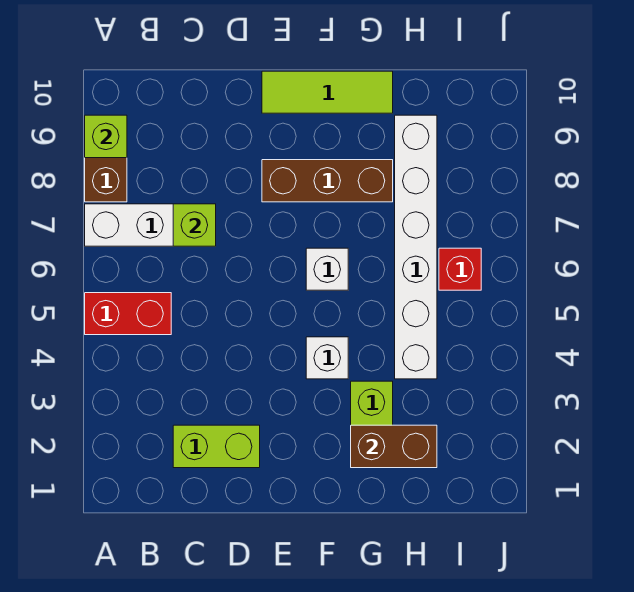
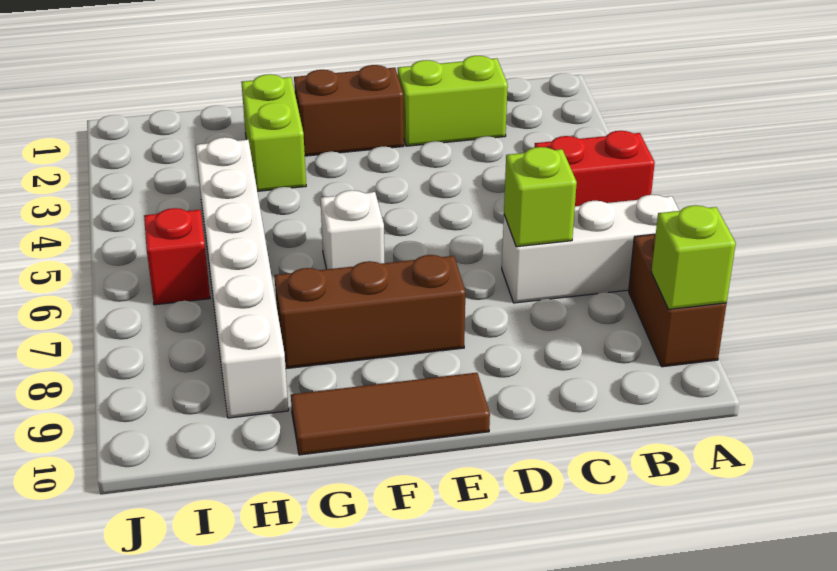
lime 1x3 tile [262,71,393,113] -> brown 1x3 tile [291,373,490,455]
white 1x1 brick [306,337,348,379] -> none
brown 1x2 brick [351,425,437,468] -> brown 1x2 brick moved to [294,65,404,156]

